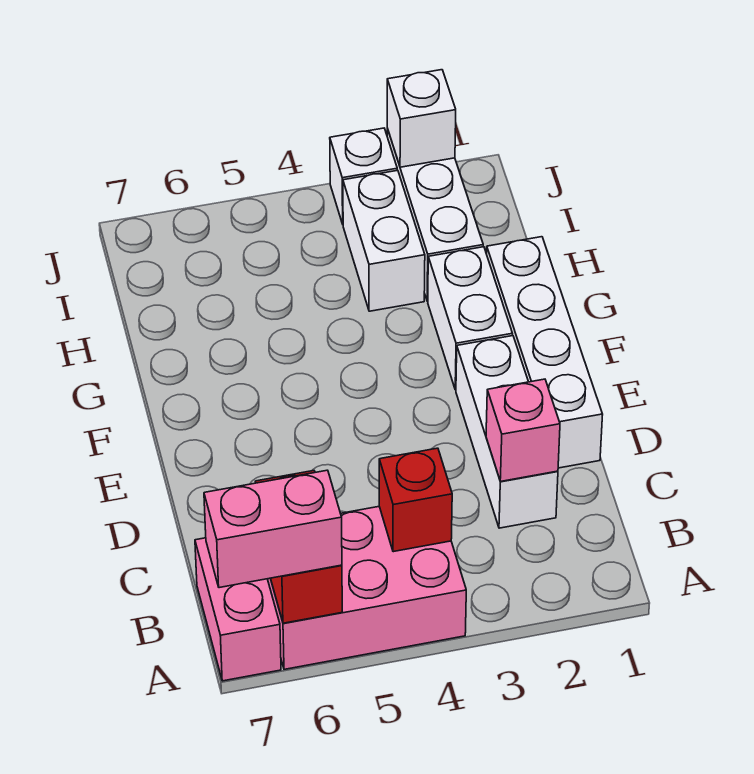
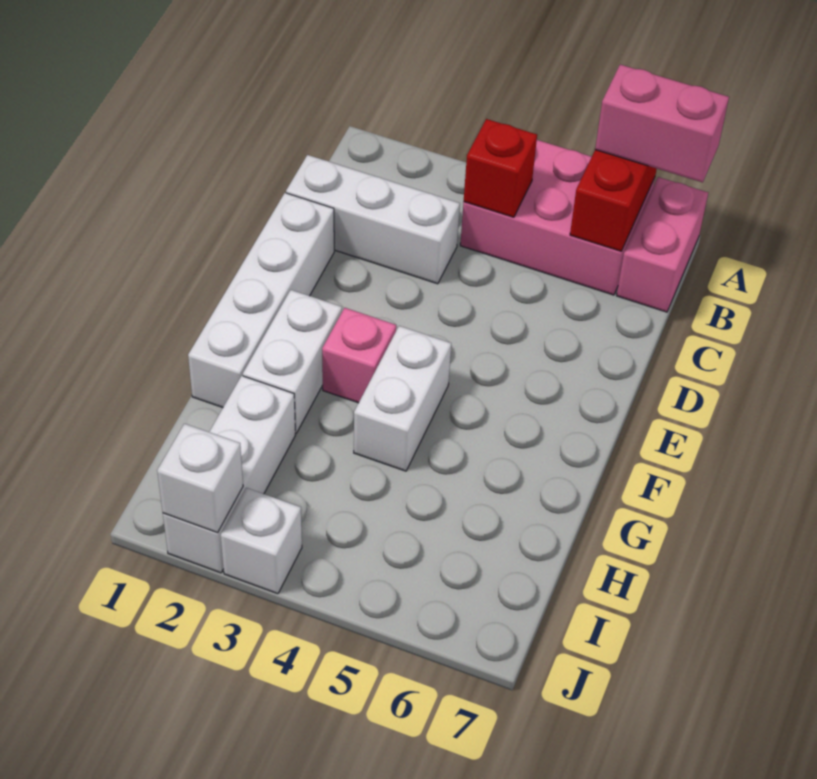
white 1x3 brick [456,336,558,528] -> white 1x3 brick turned to [286,155,460,284]
pink 1x1 brick [486,379,560,482] -> pink 1x1 brick moved to [322,308,396,403]
white 1x2 brick [343,170,425,311] -> white 1x2 brick moved to [354,326,451,471]

